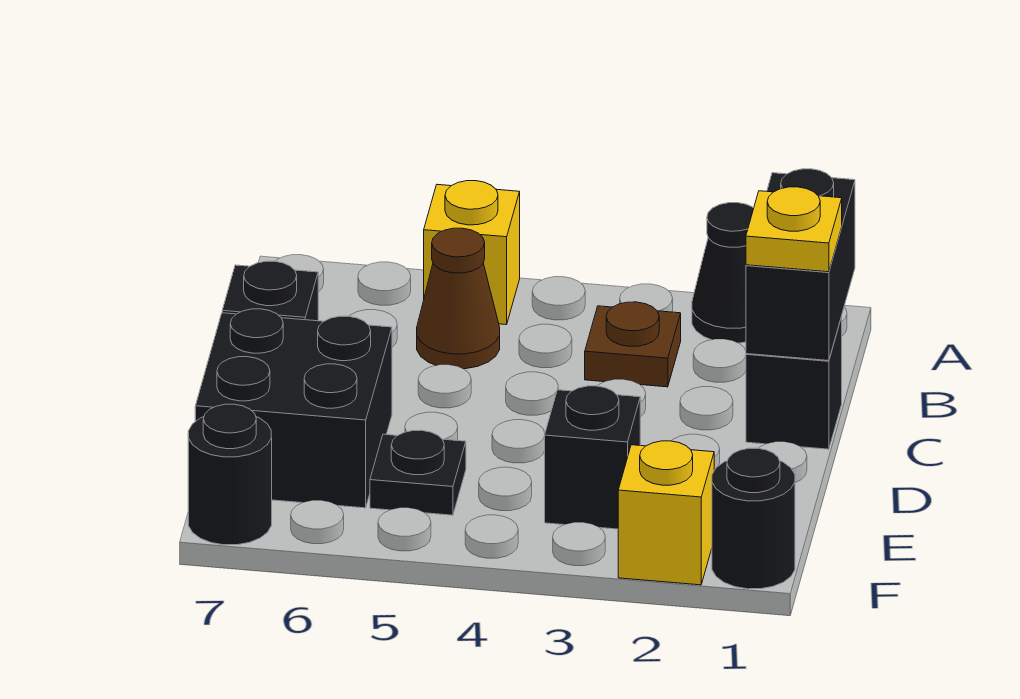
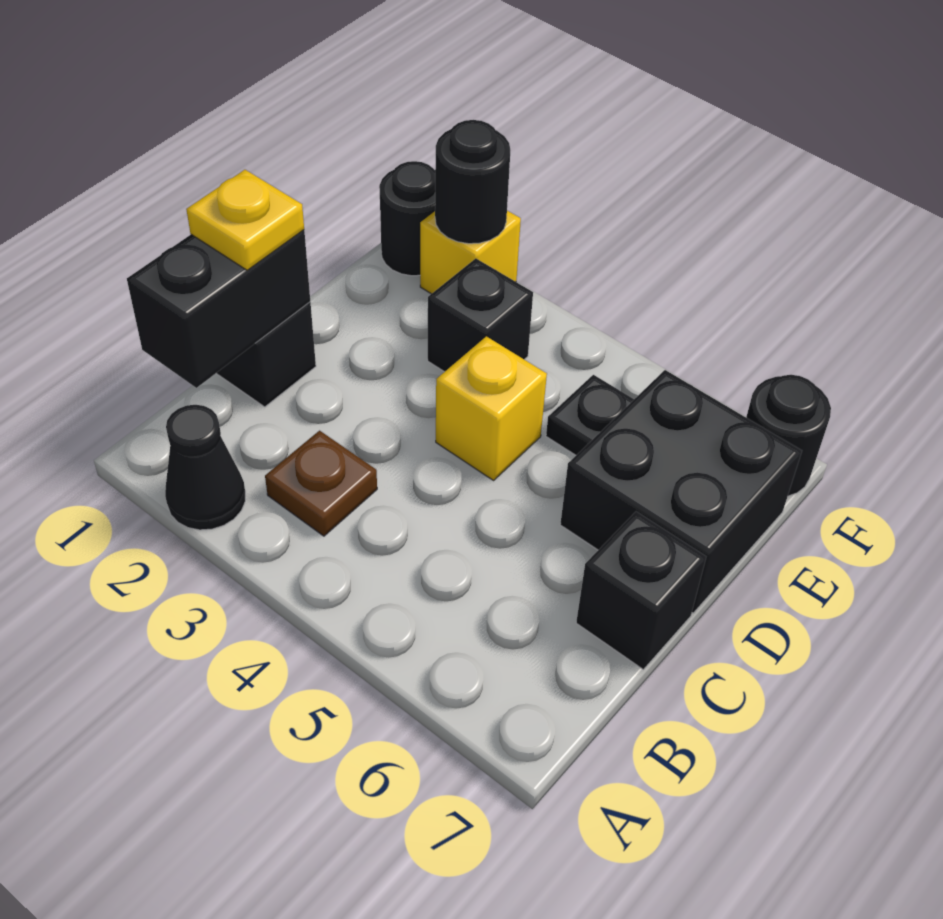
yellow 1x1 brick [424,181,520,325] -> yellow 1x1 brick moved to [436,336,547,480]
brown 1x1 cone [417,228,500,369] -> none
none -> black 1x1 round brick [435,120,510,244]

